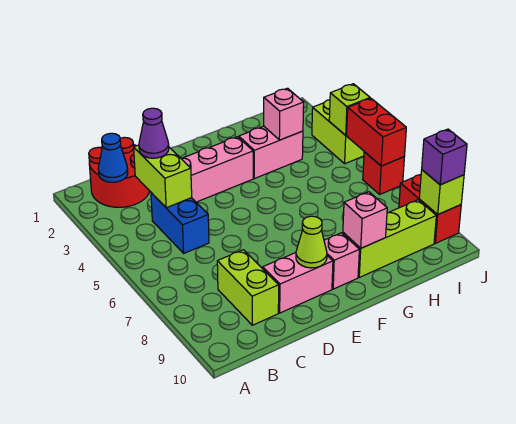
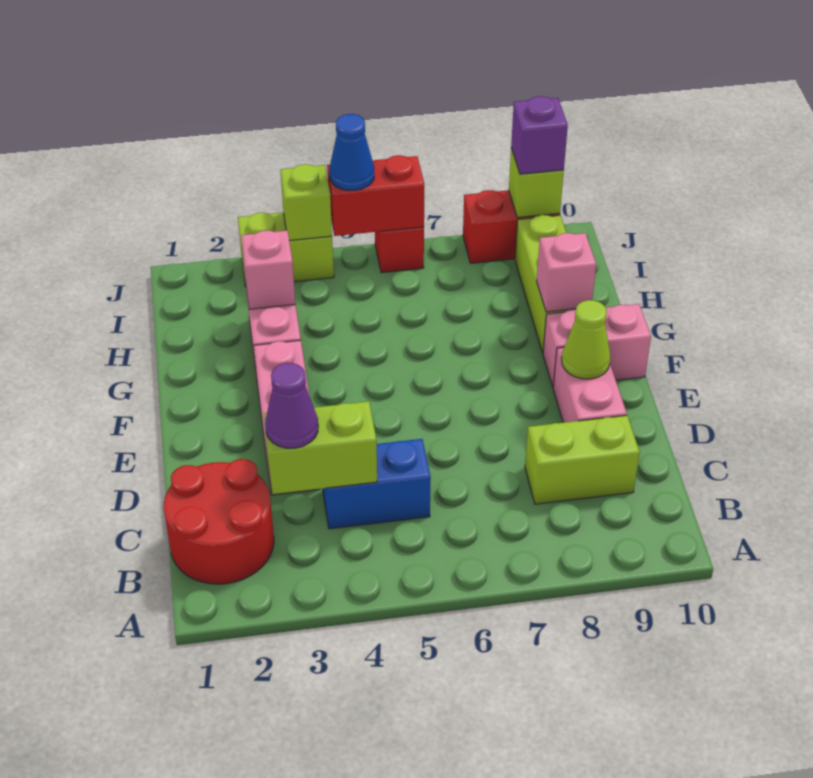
blue 1x1 cone [98,133,128,182] -> blue 1x1 cone moved to [329,114,374,190]
pink 1x1 brick [324,233,359,289] -> pink 1x2 brick [543,304,651,387]

